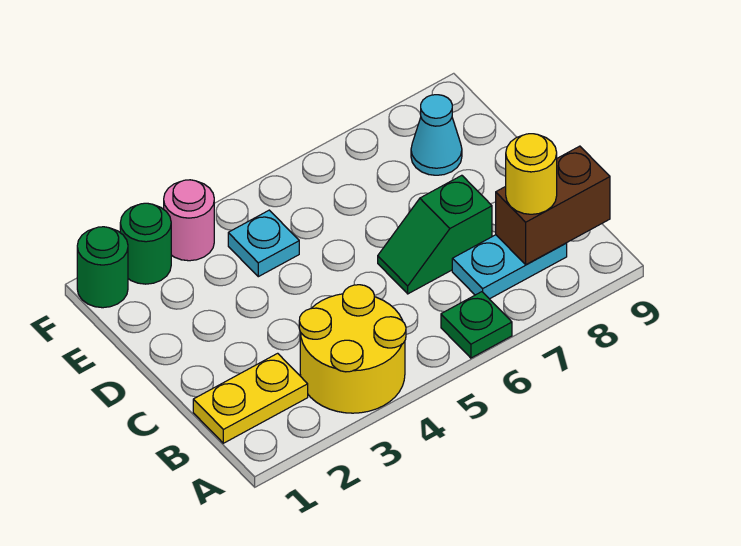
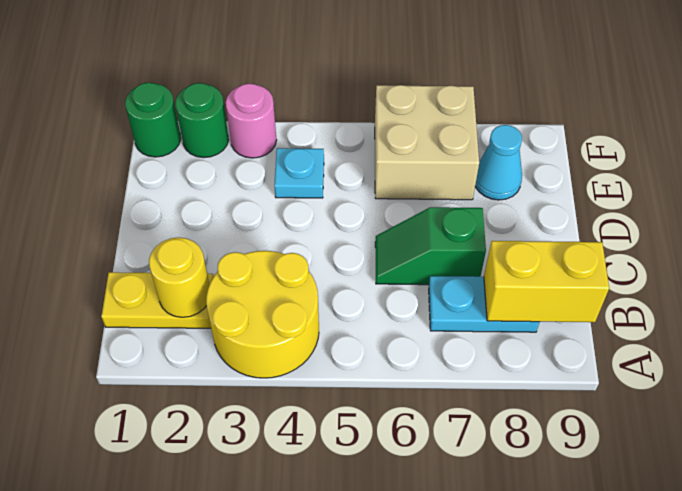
green 1x1 plate [441,292,512,358] -> none
brown 1x2 brick [496,146,610,265] -> yellow 1x2 brick [484,241,609,322]
yellow 1x1 round brick [506,134,557,214] -> yellow 1x1 round brick moved to [149,237,209,317]
none -> tan 2x2 brick [375,85,479,200]

